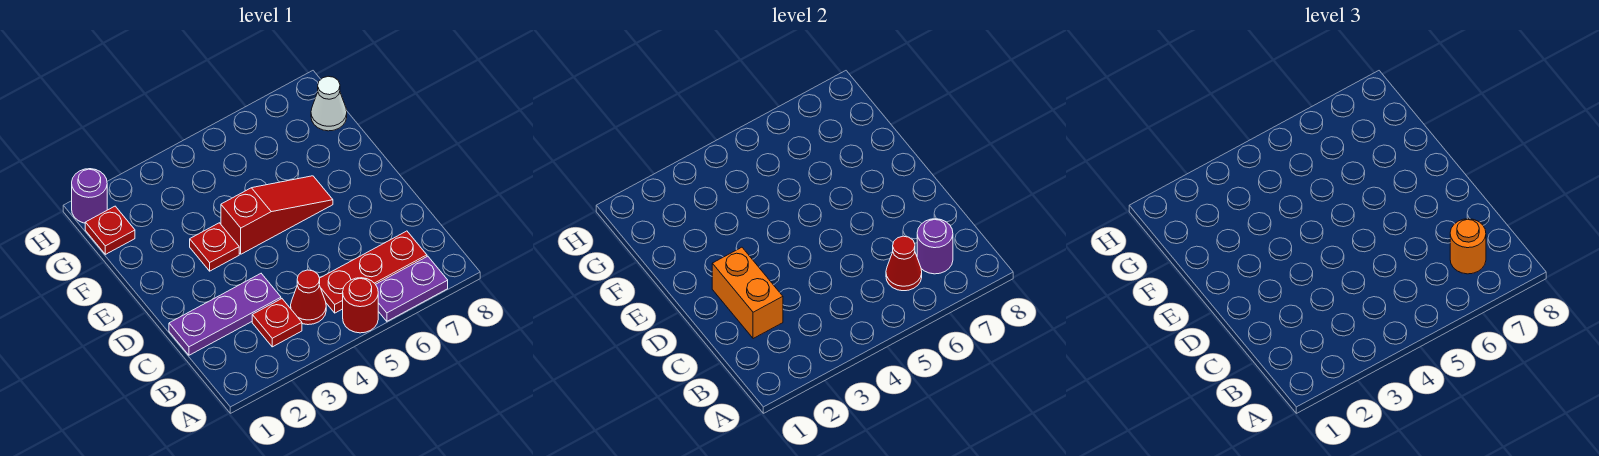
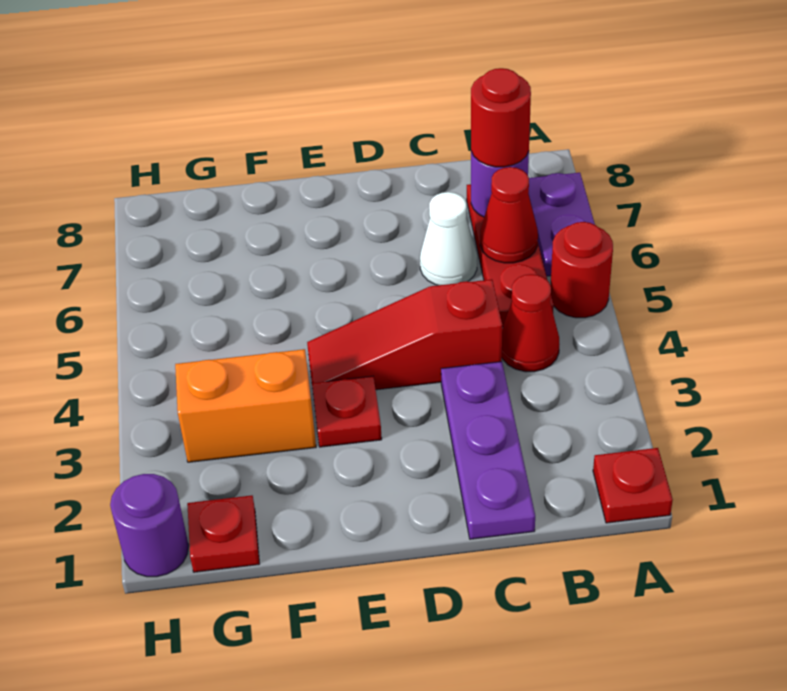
red 1x1 plate [252,299,302,347] -> red 1x1 plate moved to [593,448,673,523]
orange 1x1 round brick [1450,219,1486,274] -> red 1x1 round brick [471,68,531,167]
orange 1x2 brick [712,247,783,339] -> orange 1x2 brick moved to [175,349,316,462]
red 1x3 slope [221,176,333,254] -> red 1x3 slope turned to [307,279,502,390]
white 1x1 cone [311,76,347,131] -> white 1x1 cone moved to [420,192,477,285]

